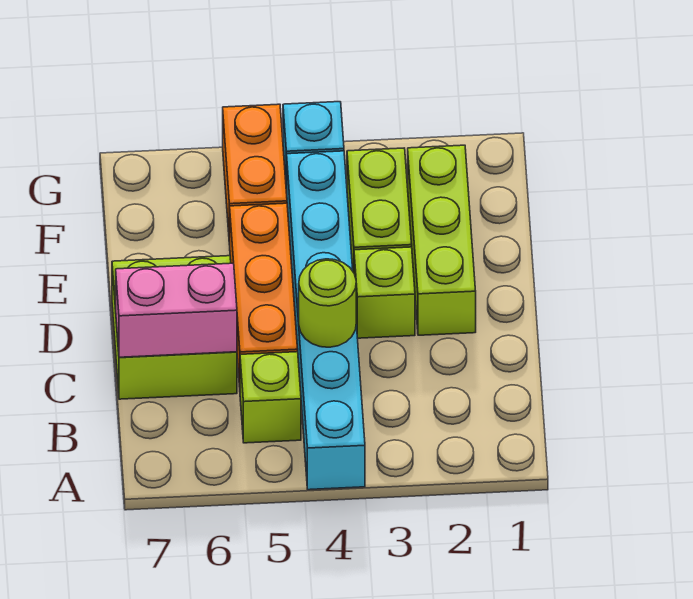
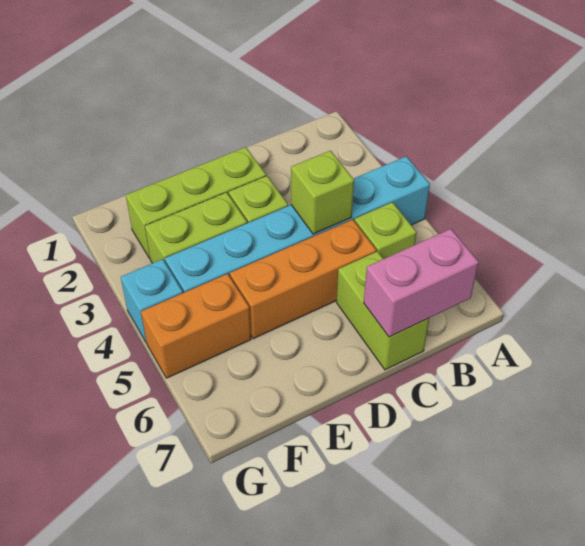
lime 1x1 round brick [299,259,356,347] -> lime 1x1 brick [291,151,354,234]
lime 2x2 brick [112,256,237,399] -> lime 1x2 brick [337,251,429,370]
pink 1x2 brick [116,263,237,357] -> pink 1x2 brick turned to [364,229,479,337]

